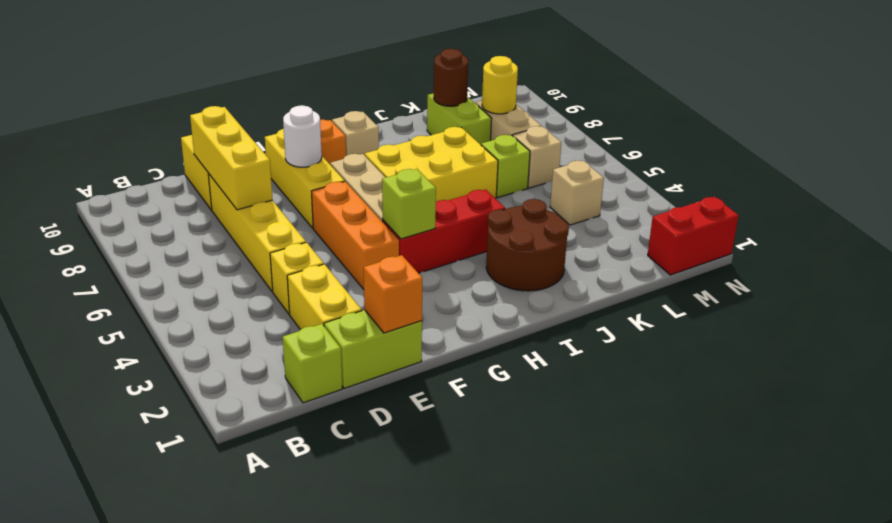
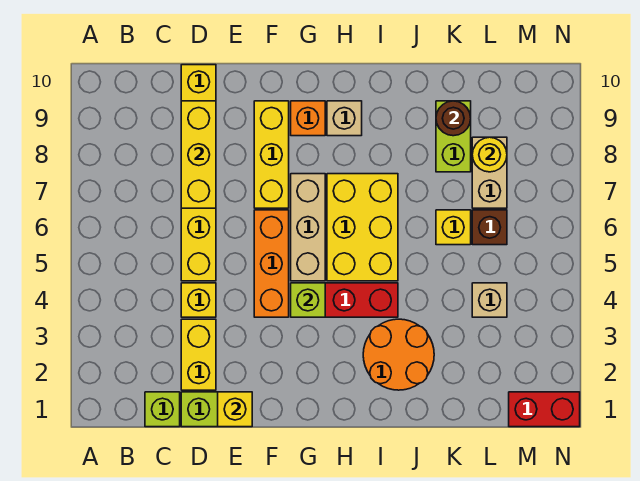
orange 1x1 brick [364,255,422,333] -> yellow 1x1 brick [218,392,252,427]
white 1x1 round brick [283,105,322,167] -> none
yellow 2x3 brick [365,127,498,202] -> yellow 2x3 brick turned to [327,174,398,281]
brown 2x2 round brick [486,199,569,291] -> orange 2x2 round brick [363,319,434,390]
lime 1x1 brick [481,135,530,197] -> yellow 1x1 brick [436,210,471,245]
tan 1x1 brick [513,126,561,188] -> brown 1x1 brick [472,210,507,245]

